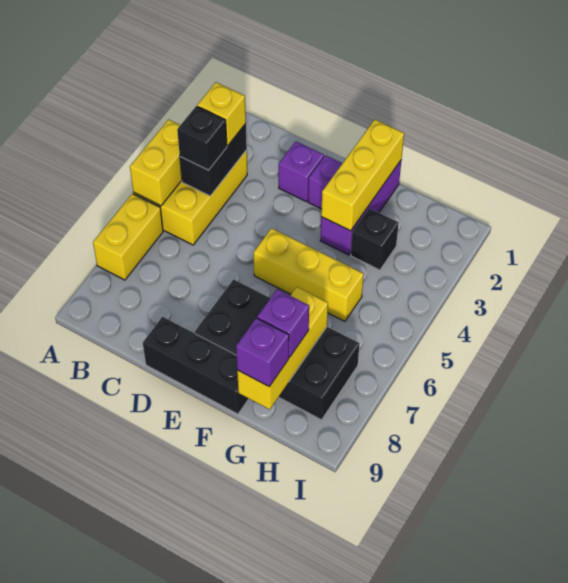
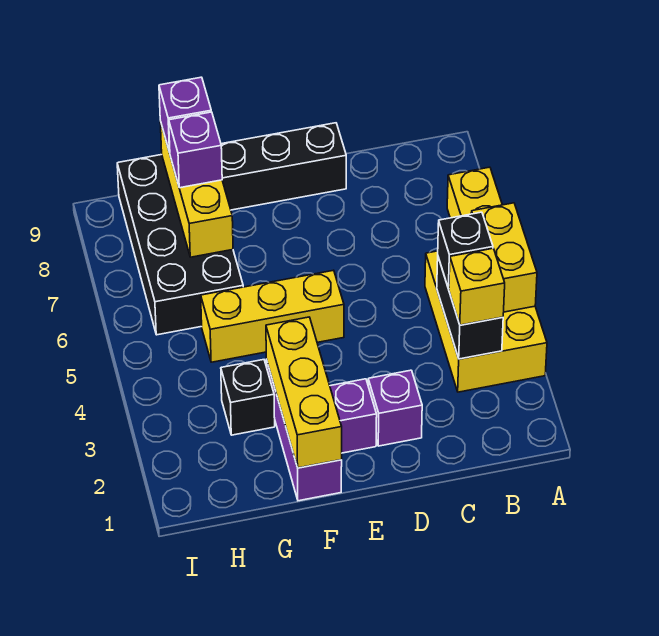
black 2x4 brick [195,280,359,420] -> black 2x4 brick turned to [117,155,243,335]

